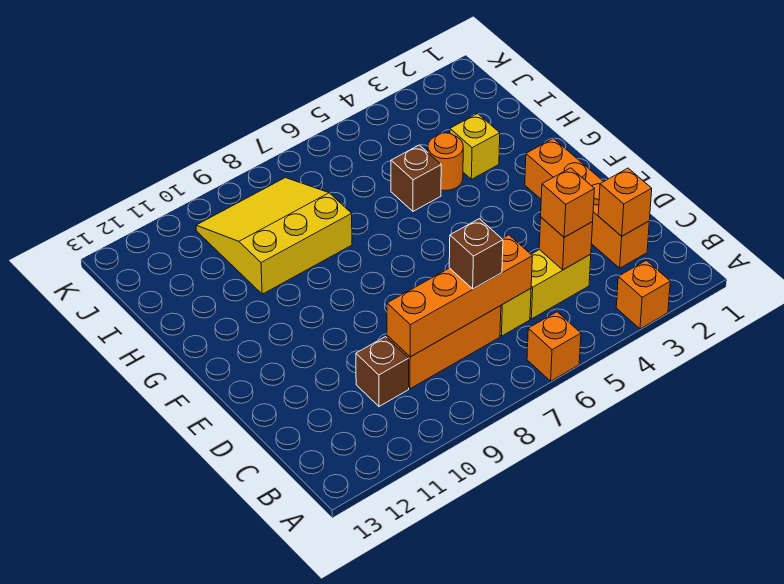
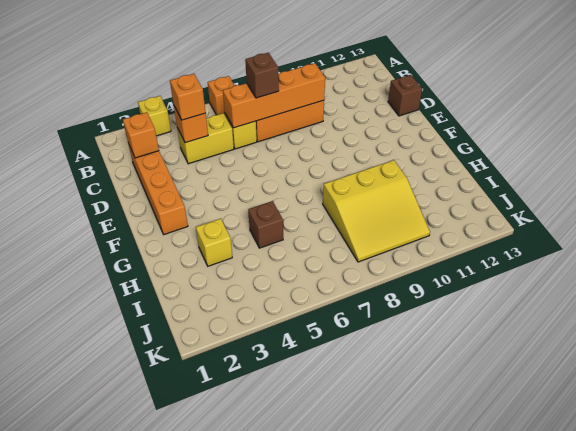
orange 1x1 brick [616,260,670,329] -> yellow 1x1 brick [138,96,171,136]
brown 1x1 brick [356,337,409,406] -> brown 1x1 brick moved to [388,75,422,116]
orange 1x1 round brick [428,133,463,190] -> none

